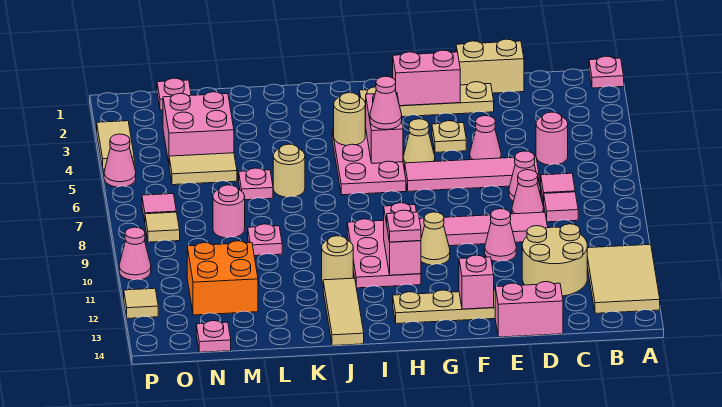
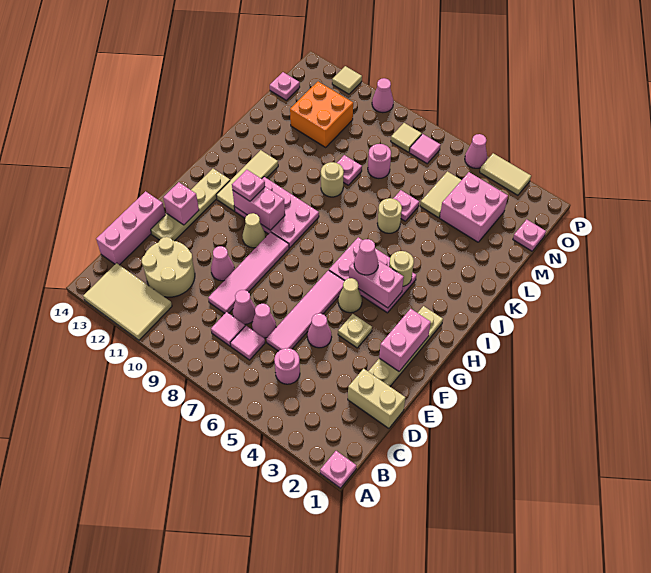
tan 1x2 brick [456,39,524,93] -> tan 1x2 brick turned to [348,369,405,428]
pink 1x2 brick [495,282,563,337] -> pink 1x3 brick [96,191,165,265]
tan 1x1 round brick [322,236,353,283] -> tan 1x1 round brick moved to [320,162,344,197]
tan 1x3 tile [323,278,364,346] -> tan 1x3 tile turned to [216,150,278,211]

